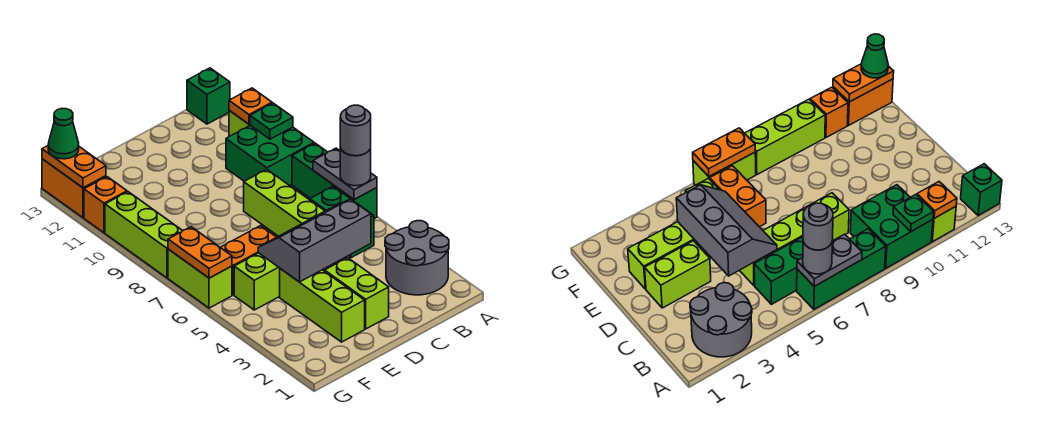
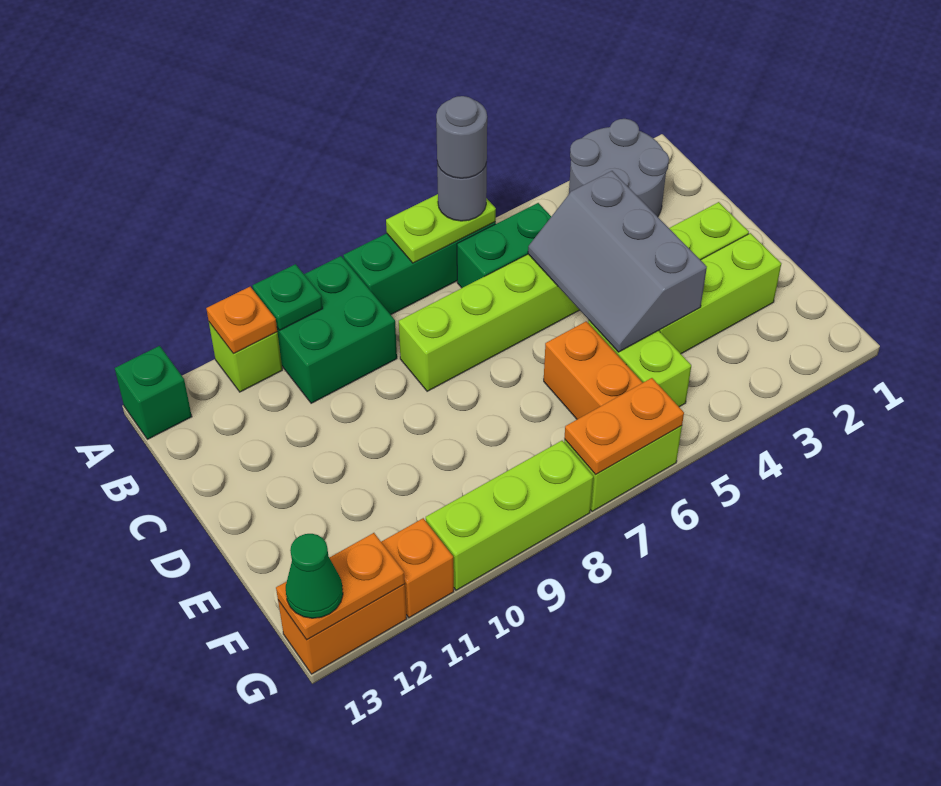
grey 1x2 plate [313,148,377,200] -> lime 1x2 plate [386,194,496,263]

